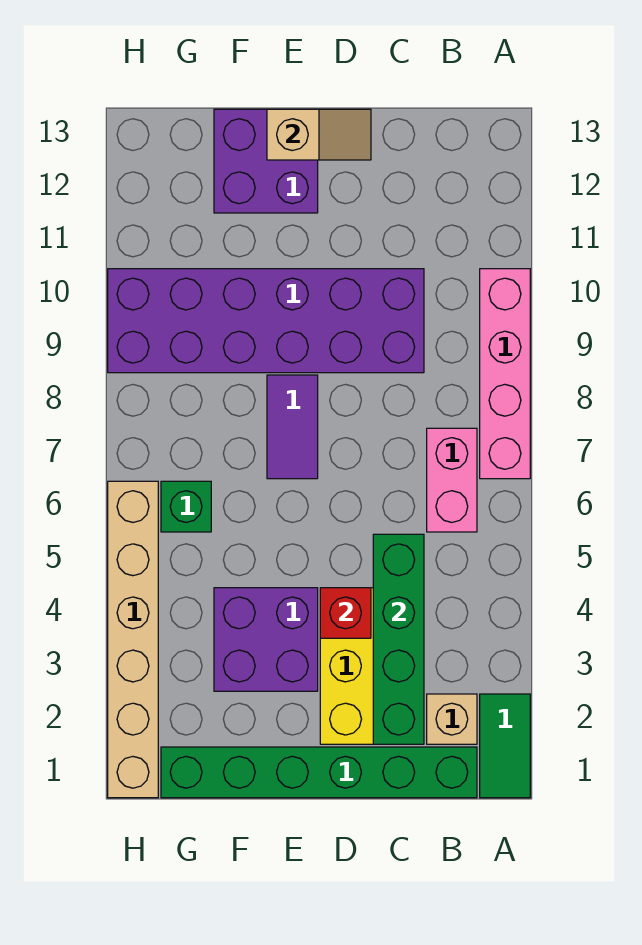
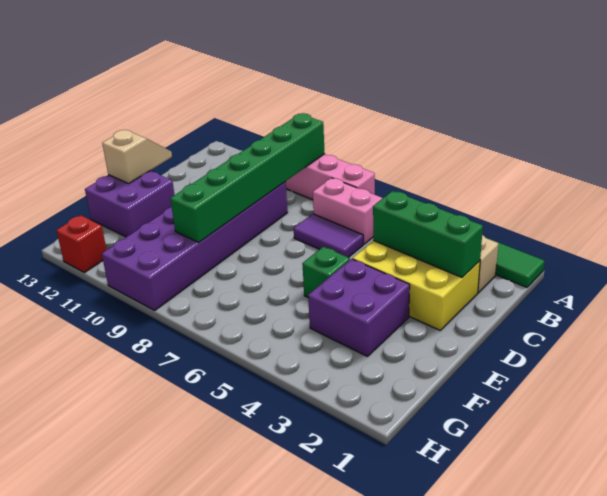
green 1x6 brick [161,747,477,798] -> green 1x6 brick moved to [170,113,325,242]
green 1x4 brick [373,534,424,744] -> green 1x3 brick [373,191,483,277]
red 1x1 brick [320,588,371,638] -> red 1x1 brick moved to [56,215,107,273]
purple 1x2 tile [267,375,318,479] -> purple 1x2 tile moved to [294,214,363,258]
green 1x1 brick [161,481,211,532] -> green 1x1 brick moved to [302,247,350,297]
tan 1x6 brick [108,481,158,798] -> none

